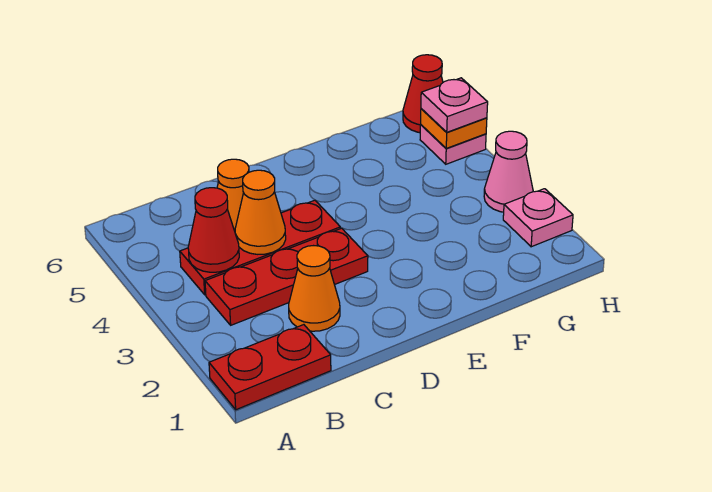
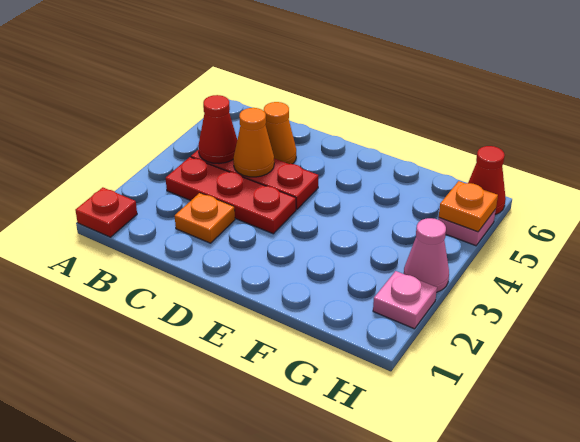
red 1x2 plate [209,325,331,410] -> red 1x1 plate [75,187,137,237]
orange 1x1 cone [289,246,340,331] -> orange 1x1 plate [175,193,235,243]
pink 1x1 plate [421,78,488,132] -> none

